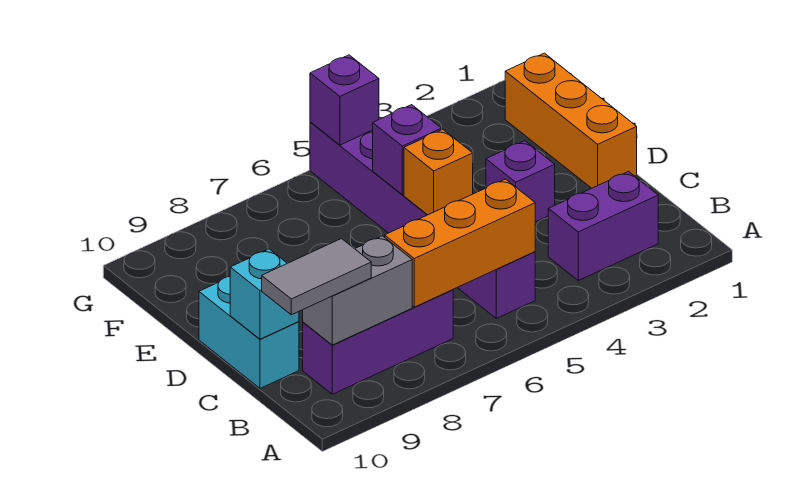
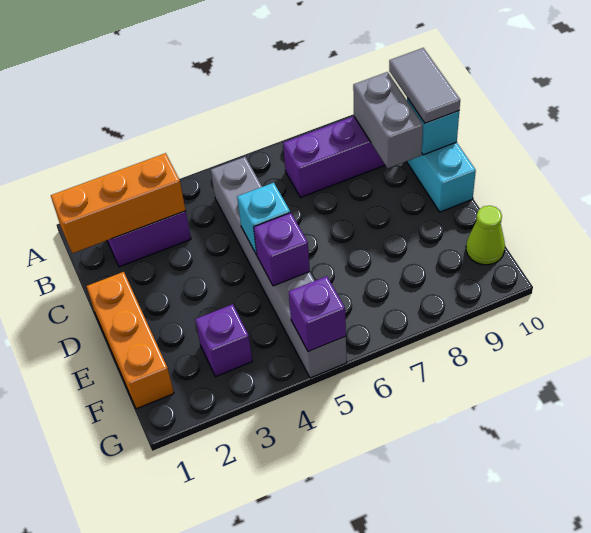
purple 1x6 brick [310,122,535,318] -> grey 1x6 brick [211,157,347,378]
orange 1x3 brick [385,179,535,307] -> orange 1x3 brick moved to [51,153,186,253]
grey 1x2 brick [303,236,412,345] -> grey 1x2 brick turned to [353,72,423,168]
grey 1x2 tile [262,239,371,315] -> grey 1x2 tile turned to [389,48,460,123]
purple 1x1 brick [486,141,555,222] -> purple 1x1 brick moved to [195,304,252,377]
orange 1x1 brick [404,130,473,215] -> cyan 1x1 brick [237,183,290,255]
none -> lime 1x1 cone [466,206,505,265]

